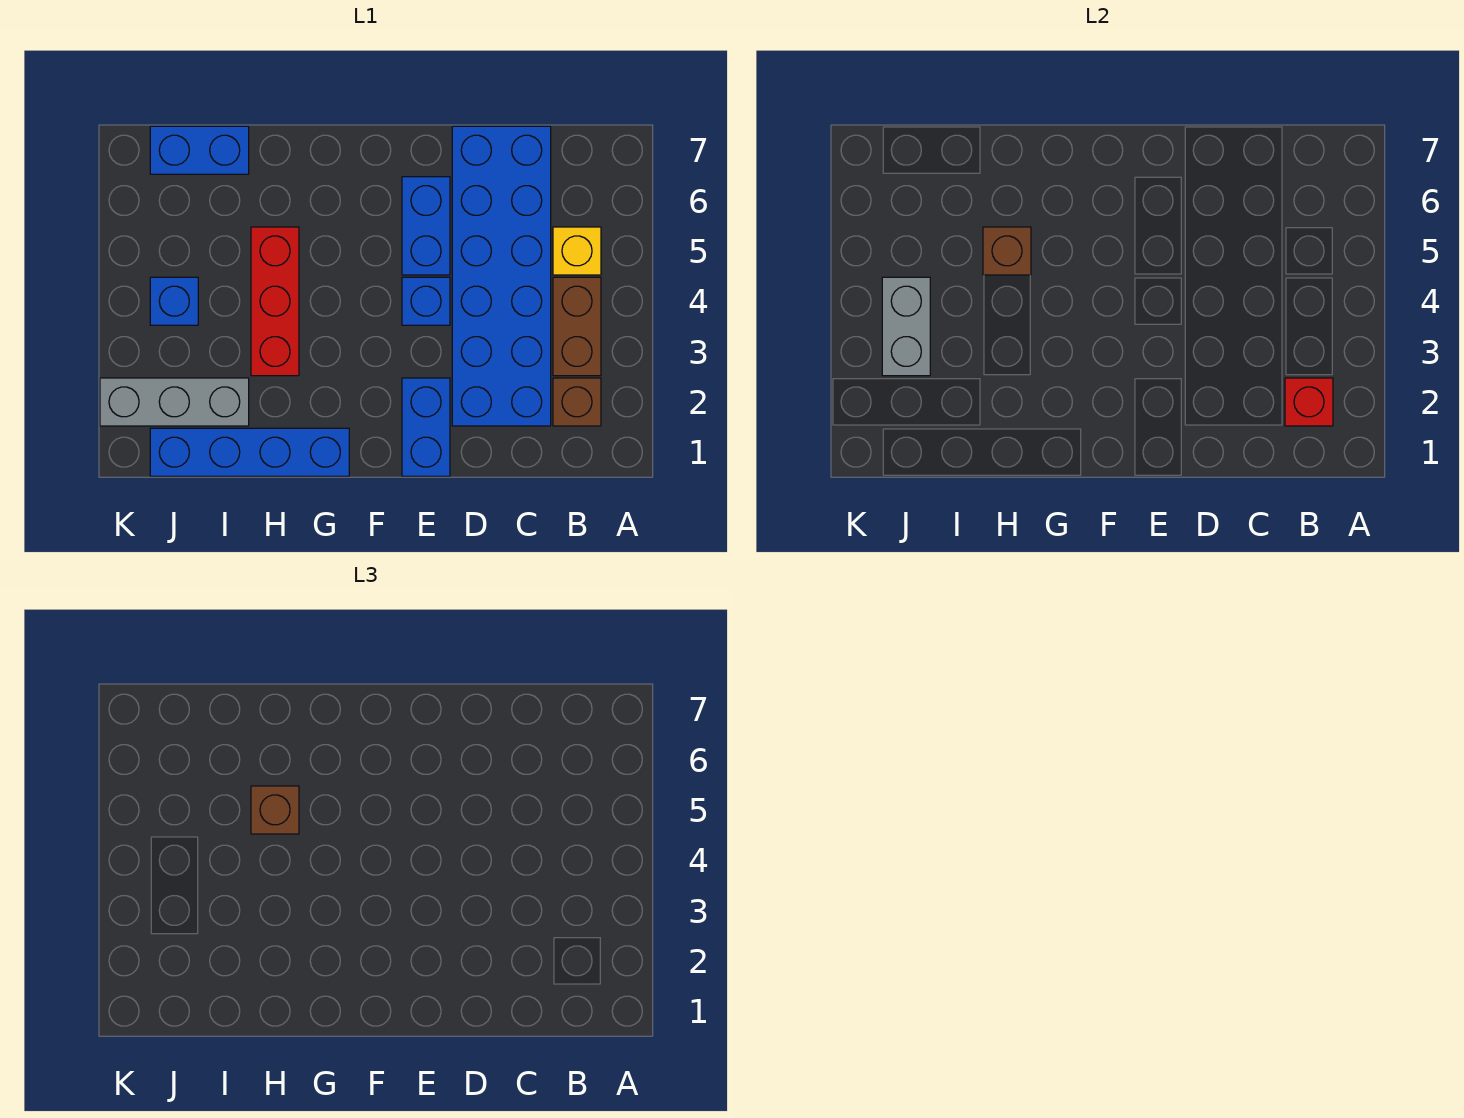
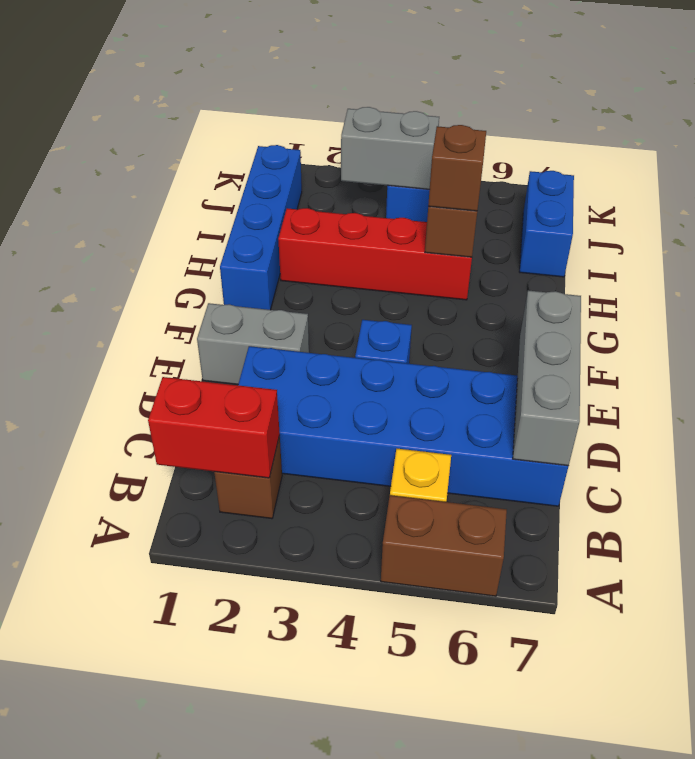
red 1x1 brick [1285,378,1333,426] -> red 1x2 brick [148,377,280,478]
brown 1x2 brick [553,277,601,376] -> brown 1x2 brick moved to [381,495,507,596]
blue 1x2 brick [402,378,450,476] -> grey 1x2 brick [197,303,309,384]
blue 1x2 brick [402,177,450,275] -> none
red 1x3 brick [251,227,299,376] -> red 1x4 brick [278,208,472,300]
grey 1x3 brick [100,378,249,426] -> grey 1x3 brick moved to [513,290,581,466]

